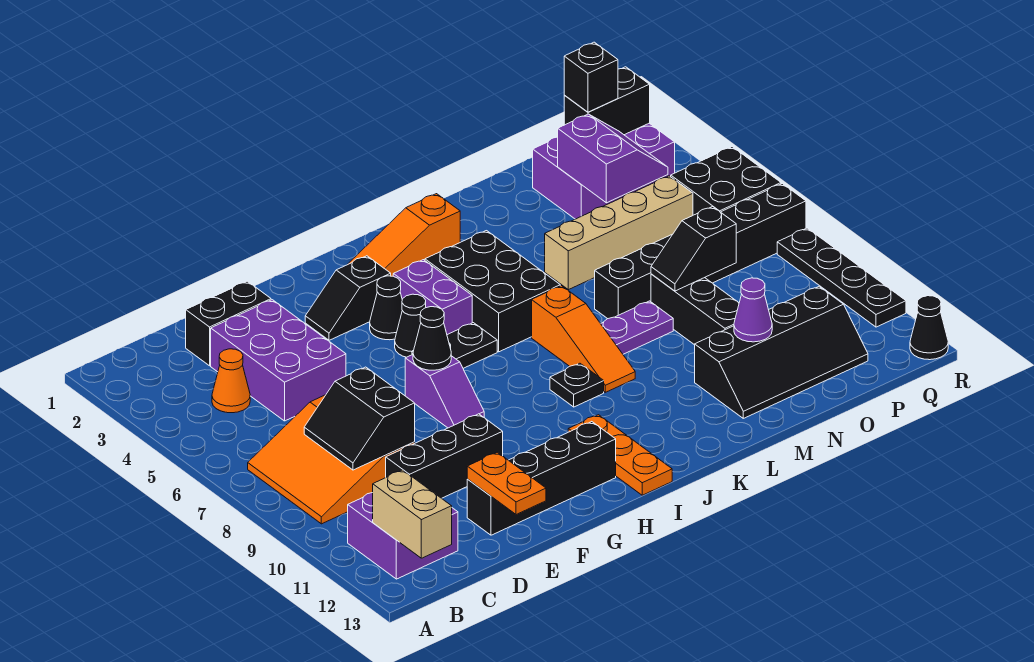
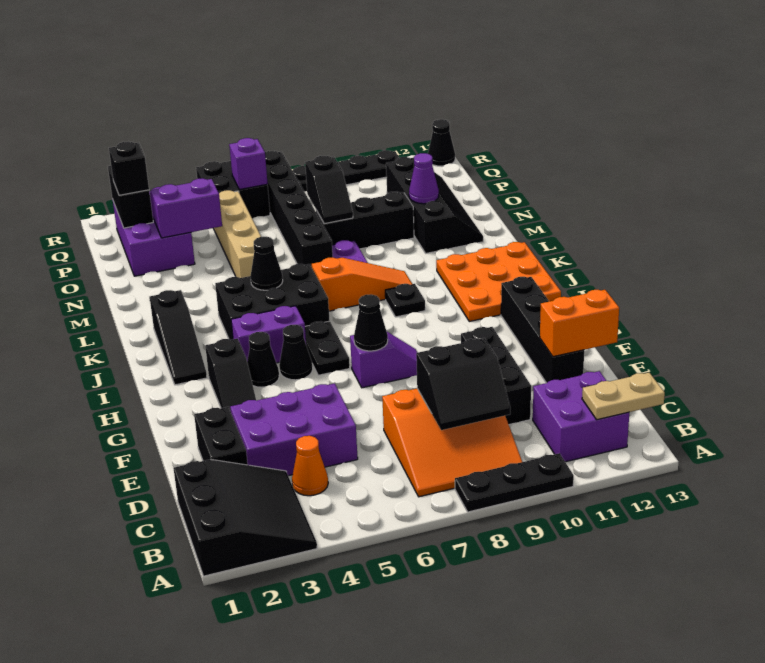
none -> black 3x3 slope [174,459,317,576]
none -> black 1x3 plate [455,453,574,512]
tan 1x2 brick [373,470,452,558] -> tan 1x2 plate [582,373,665,420]
orange 1x2 plate [467,452,546,515] -> orange 1x2 brick [540,290,619,357]
orange 1x3 slope [347,194,460,276] -> black 1x3 slope [150,290,207,385]
orange 1x3 plate [568,415,672,495] -> orange 3x3 plate [436,242,561,321]
none -> black 1x1 cone [251,237,283,290]
none -> purple 1x1 brick [229,138,268,190]

